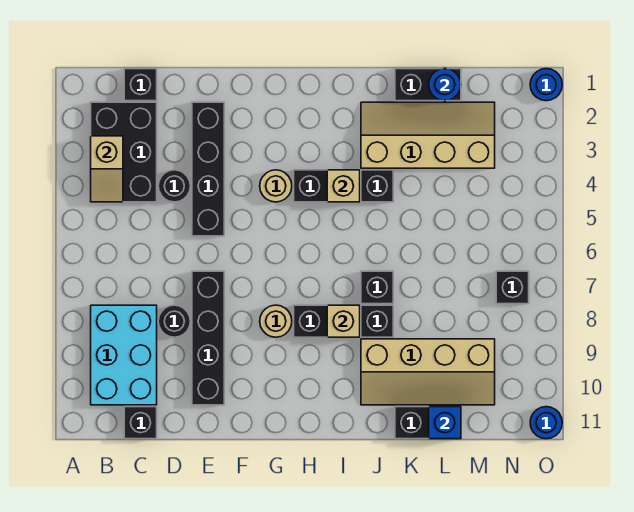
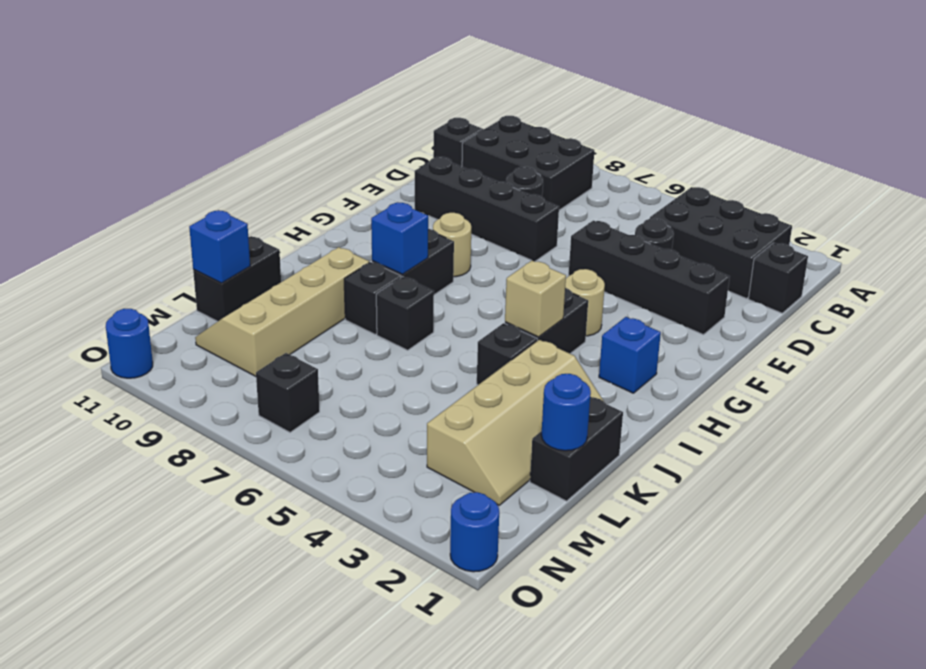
tan 1x2 slope [91,136,123,202] -> none
cyan 2x3 brick [91,305,157,405] -> black 2x3 brick [462,116,594,210]
none -> blue 1x1 brick [599,317,661,393]
tan 1x1 brick [327,305,360,337] -> blue 1x1 brick [371,202,428,274]

